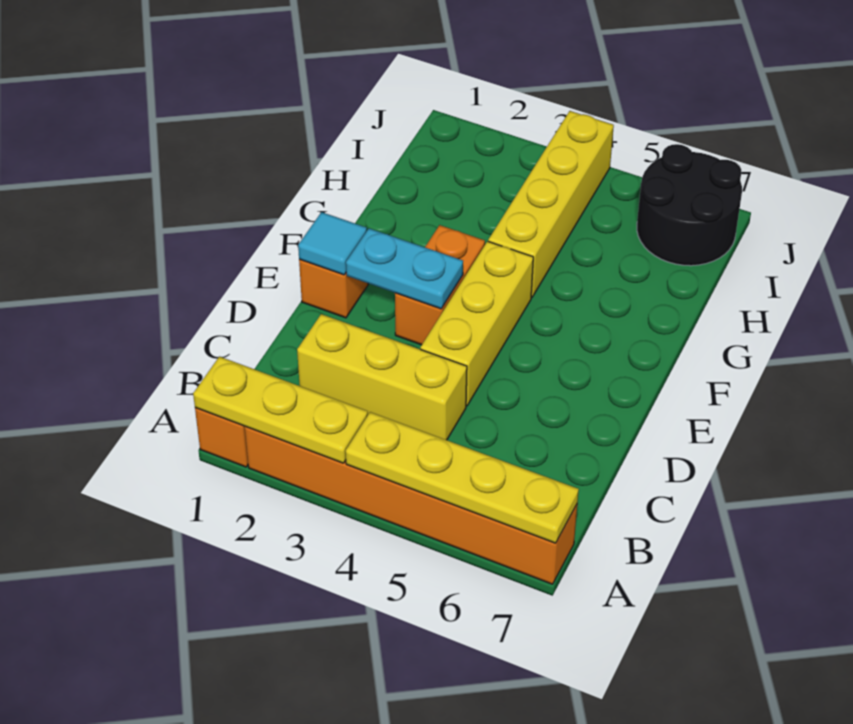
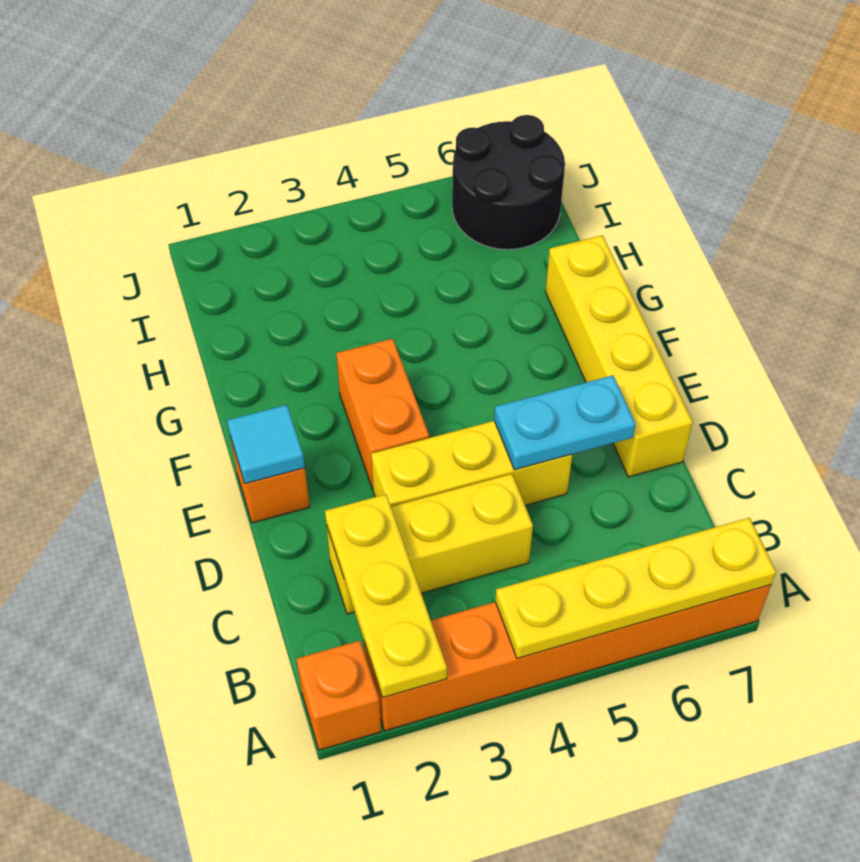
yellow 1x3 plate [193,357,368,463] -> yellow 1x3 plate turned to [325,494,447,698]
yellow 1x3 brick [420,241,533,406] -> yellow 1x3 brick turned to [371,421,572,506]
cyan 1x2 plate [346,228,463,309] -> cyan 1x2 plate moved to [494,376,636,470]
yellow 1x4 brick [488,111,614,297] -> yellow 1x4 brick moved to [546,235,693,477]

